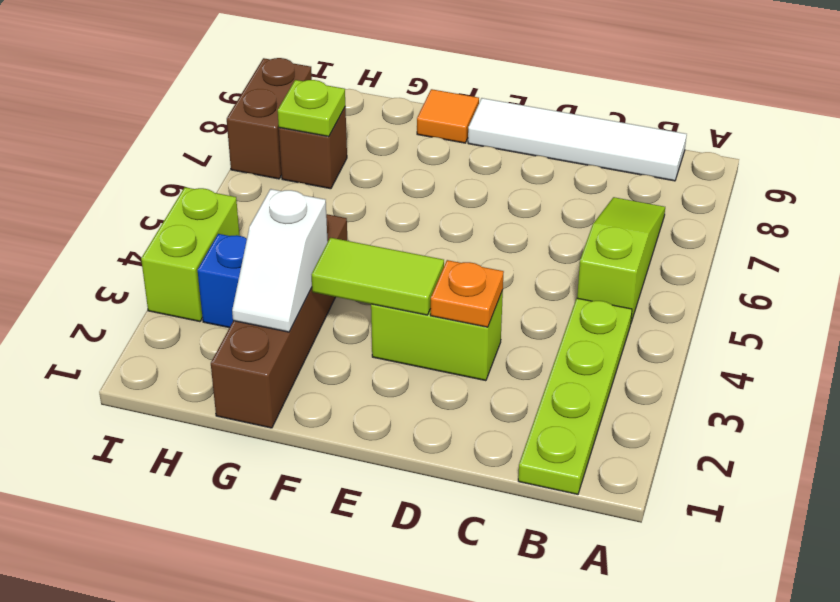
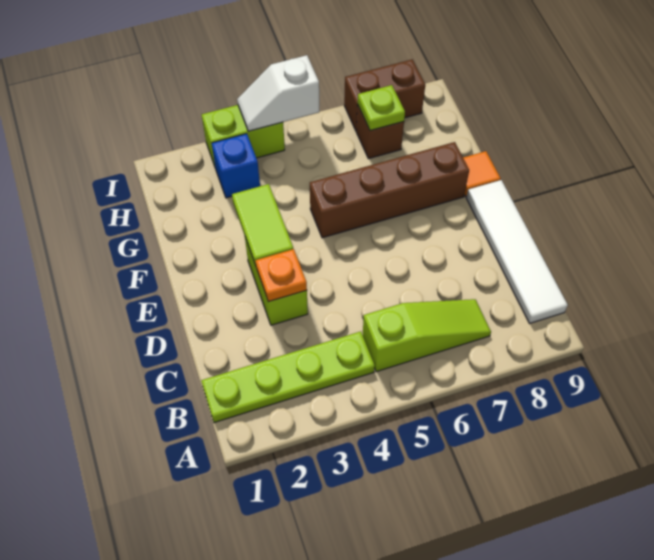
brown 1x4 brick [211,214,347,428] -> brown 1x4 brick moved to [310,142,469,238]
white 1x2 slope [232,189,328,332] -> white 1x2 slope moved to [237,55,319,131]

